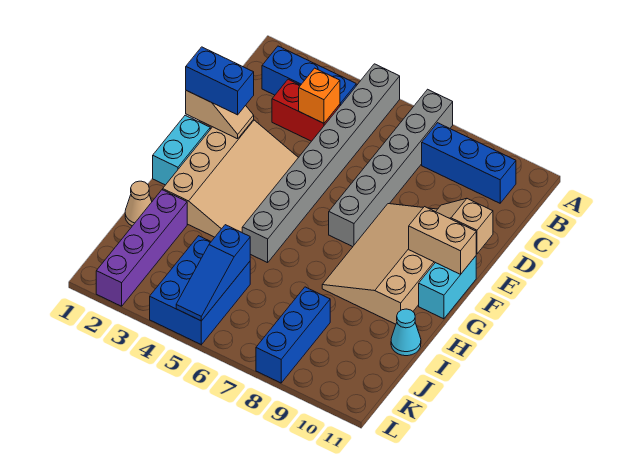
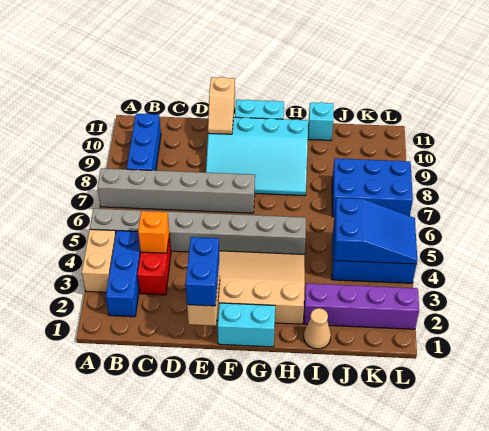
tan 3x4 slope [322,204,437,324] -> cyan 3x4 slope [206,117,308,196]
tan 1x2 brick [409,207,476,275] -> tan 1x2 brick moved to [82,229,116,292]
cyan 1x1 cone [391,309,421,356] -> cyan 1x1 brick [308,102,333,140]
blue 1x3 slope [176,225,250,321] -> blue 2x3 slope [334,198,417,264]
blue 1x3 brick [256,287,330,383] -> blue 2x3 brick [332,158,413,217]

